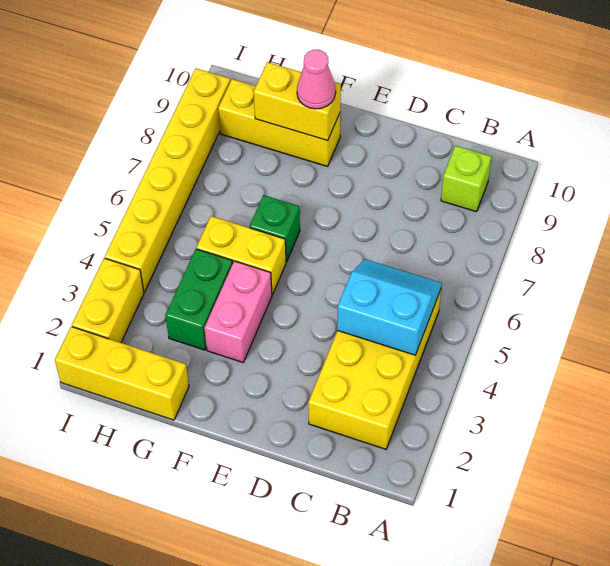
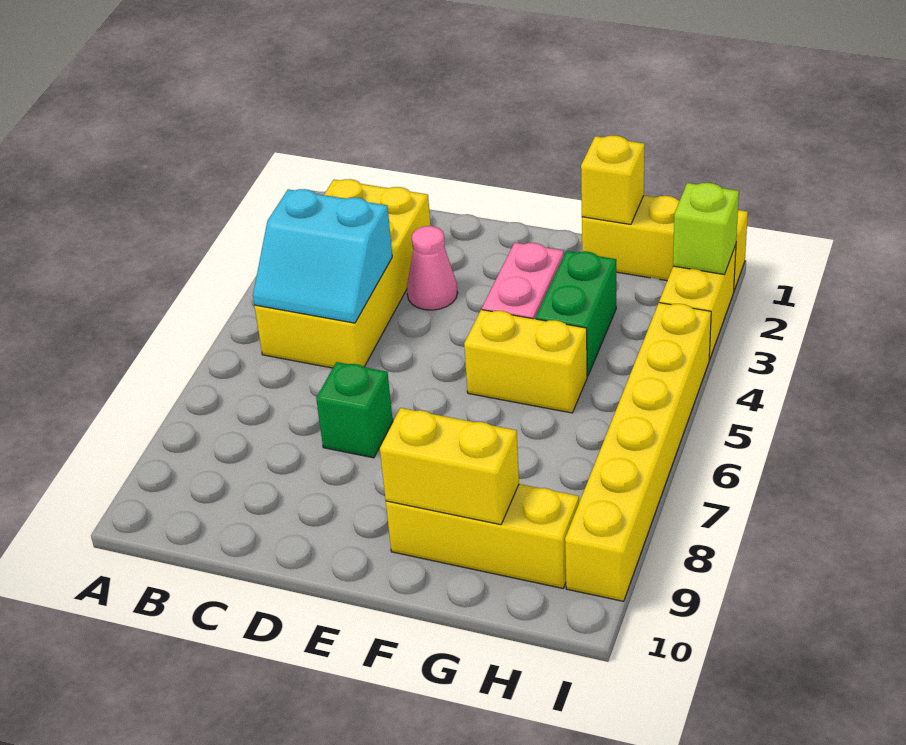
lime 1x1 brick [441,146,491,212] -> lime 1x1 brick moved to [673,183,739,275]
green 1x1 brick [250,195,300,262] -> green 1x1 brick moved to [316,362,393,458]
pink 1x1 cone [297,50,336,109] -> pink 1x1 cone moved to [407,226,457,310]
none -> yellow 1x1 brick [581,135,645,224]

